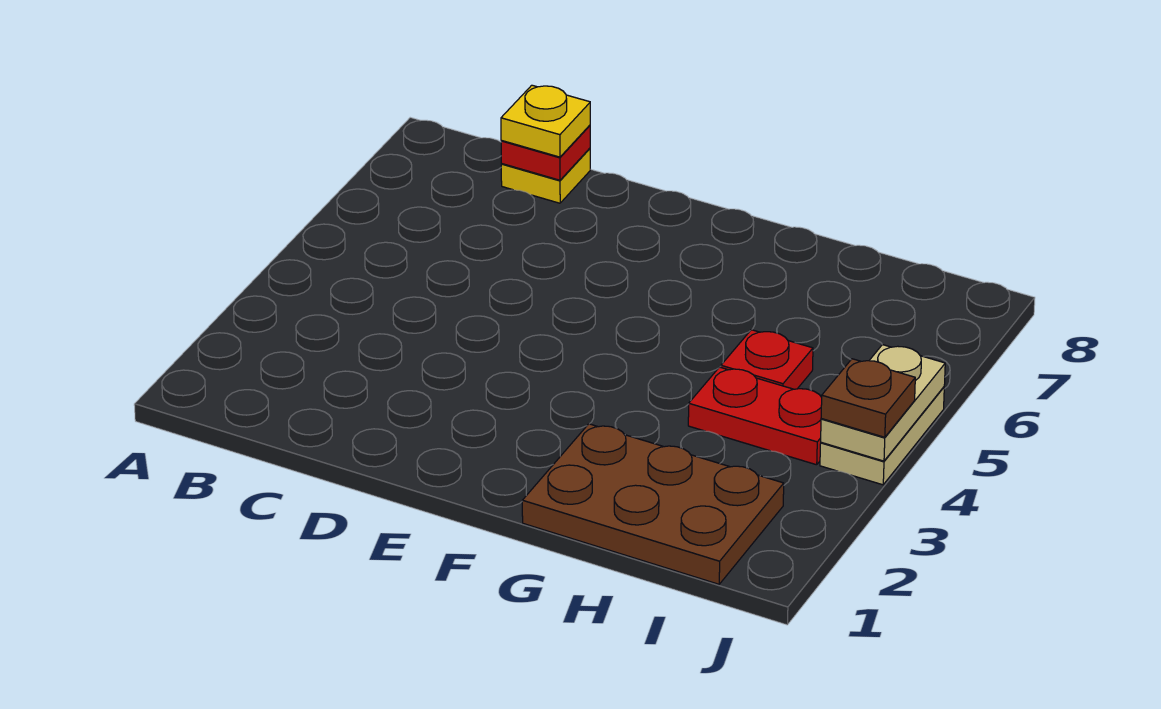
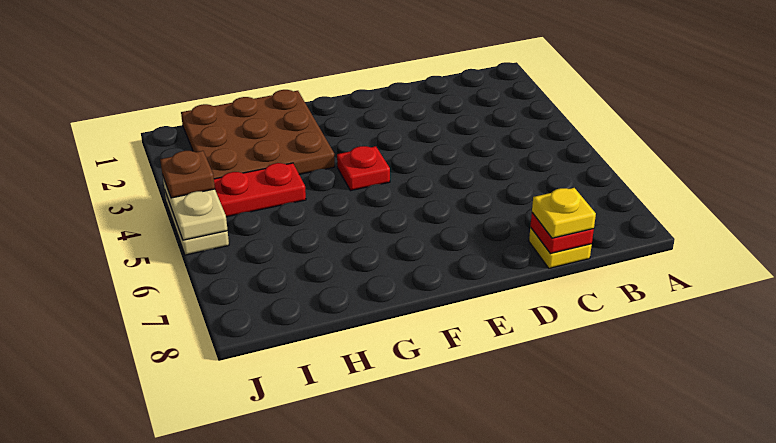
brown 2x3 plate [522,424,784,584] -> brown 3x3 plate [181,90,335,179]
red 1x1 plate [721,330,813,389] -> red 1x1 plate moved to [337,146,390,191]

